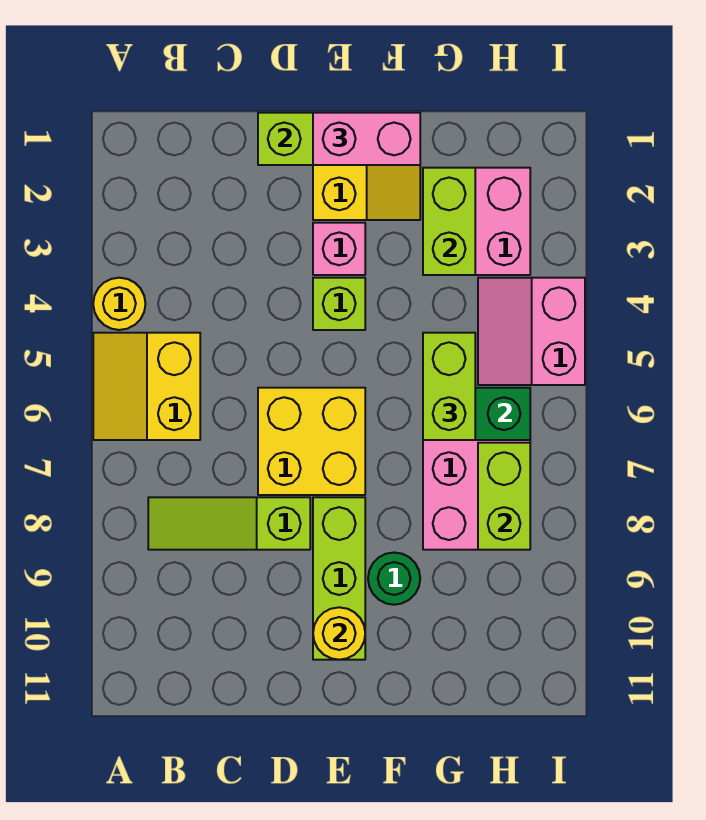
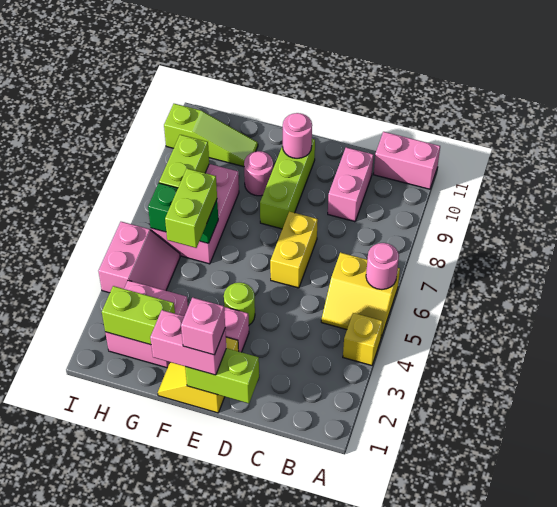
yellow 1x1 round brick [93,278,145,330] -> yellow 1x1 brick [343,313,383,365]
yellow 2x2 slope [93,333,200,440] -> yellow 2x2 slope turned to [321,252,400,337]
none -> pink 1x1 round brick [366,243,399,289]
none -> pink 1x2 brick [374,132,440,189]
lime 1x3 slope [148,497,310,550] -> lime 1x3 slope moved to [164,104,258,167]
none -> pink 1x2 brick [328,148,373,222]
yellow 2x2 brick [258,388,365,495] -> yellow 1x2 brick [270,212,318,288]
none -> pink 1x1 brick [181,298,225,355]
lime 1x1 brick [313,278,365,330] -> lime 1x1 round brick [224,283,255,325]
yellow 1x1 round brick [313,607,365,660] -> pink 1x1 round brick [283,113,312,158]
green 1x1 round brick [368,552,420,605] -> pink 1x1 round brick [244,151,273,196]
lime 1x2 brick [423,168,475,275] -> lime 1x2 brick turned to [102,286,175,345]

